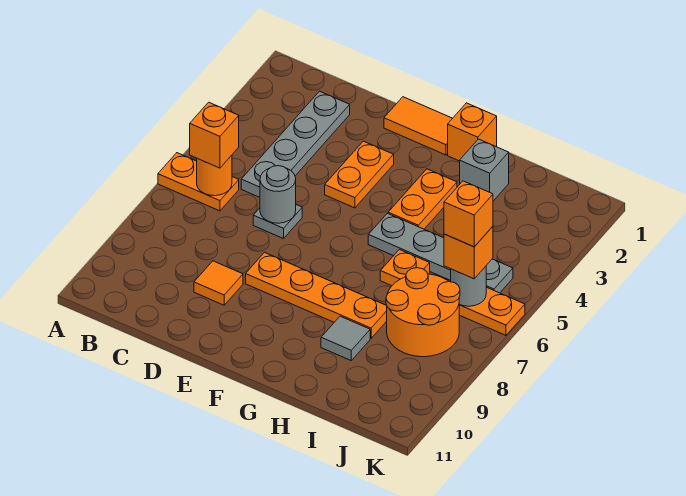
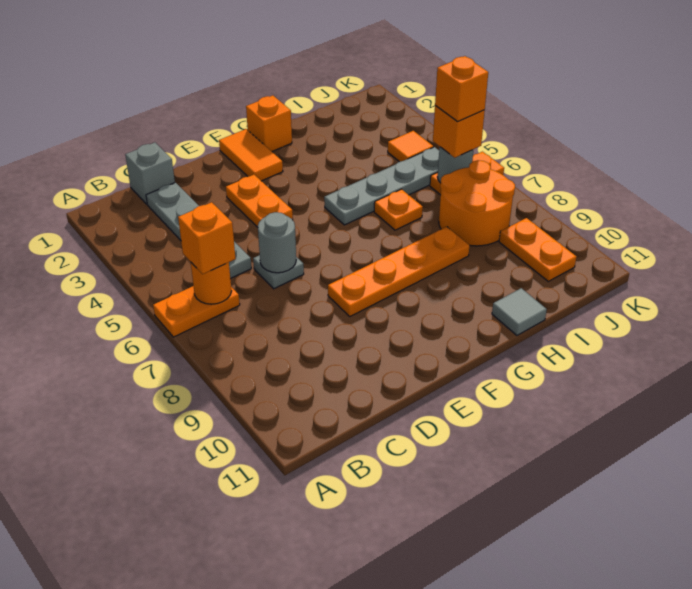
orange 1x1 tile [194,261,243,305] -> orange 1x1 tile moved to [388,131,433,162]
orange 1x2 tile [384,97,452,155] -> orange 1x2 tile turned to [219,129,283,181]
orange 1x2 plate [388,169,457,229] -> orange 1x2 plate moved to [499,218,576,281]
grey 1x1 brick [460,139,509,201] -> grey 1x1 brick moved to [125,143,175,204]
grey 1x1 tile [321,316,370,360] -> grey 1x1 tile moved to [492,288,547,335]

